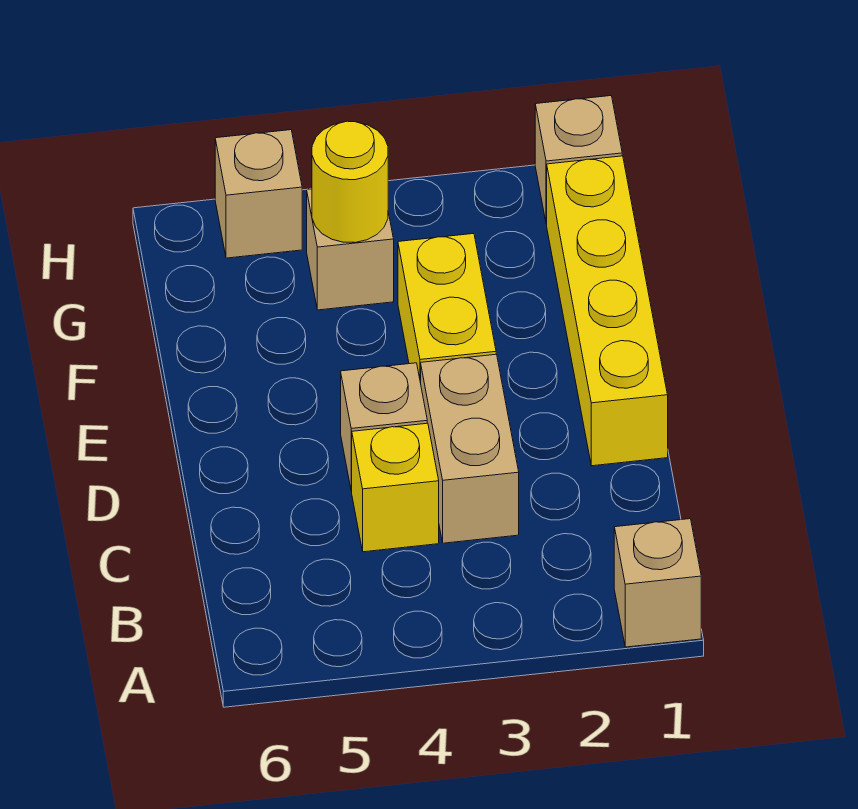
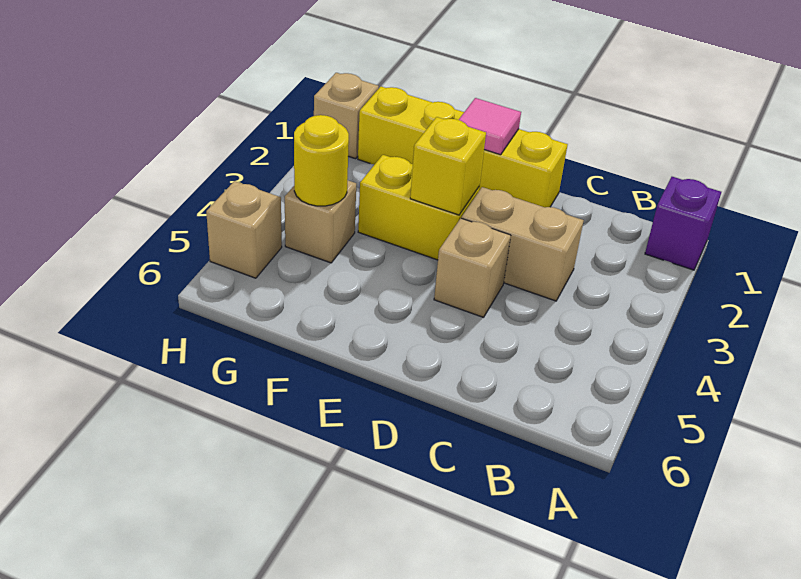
tan 1x1 brick [614,519,701,647] -> purple 1x1 brick [645,177,721,270]
yellow 1x1 brick [352,423,439,552] -> yellow 1x1 brick moved to [410,117,486,215]
none -> pink 1x1 tile [459,98,521,155]

